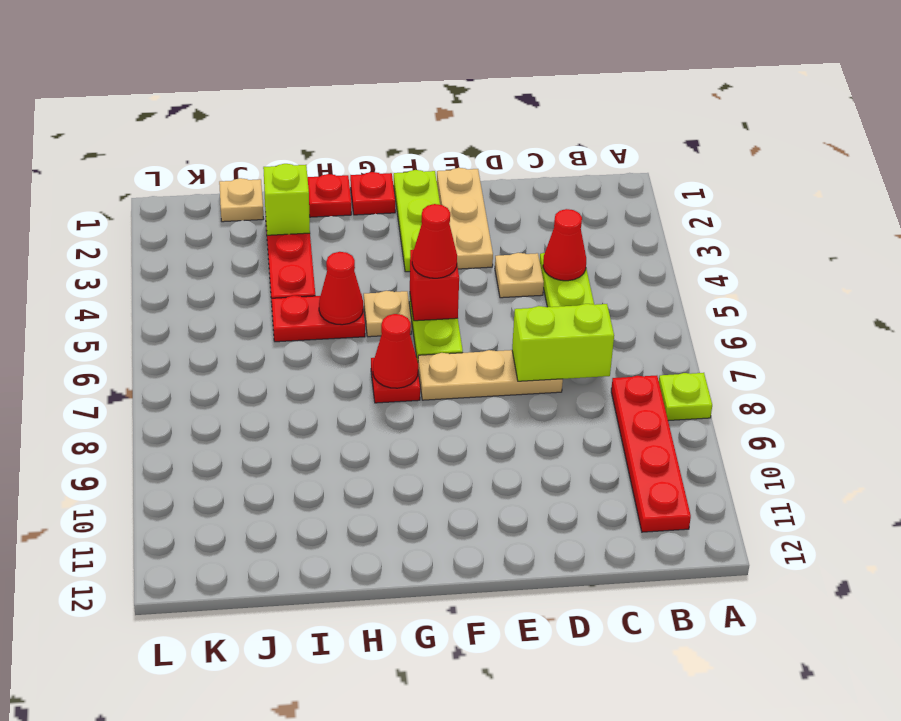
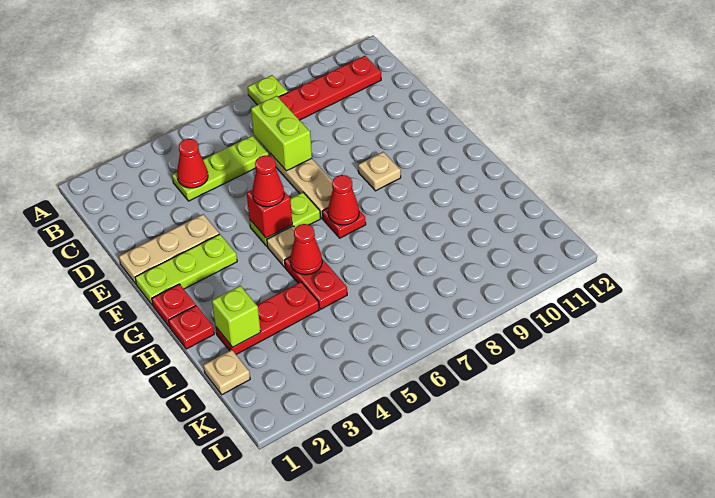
tan 1x1 plate [495,253,544,298] -> tan 1x1 plate moved to [358,152,401,191]

